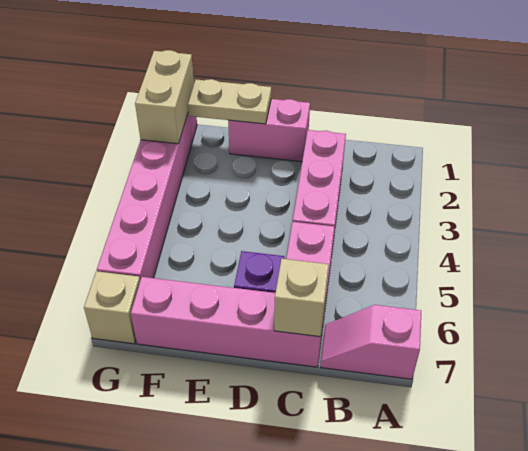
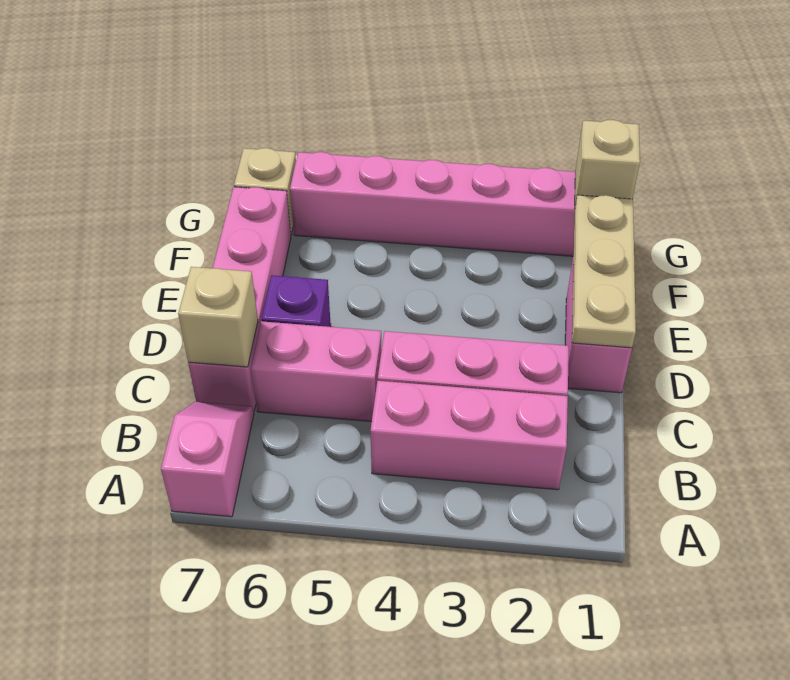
none -> pink 1x3 brick [370,381,568,490]
tan 1x2 plate [188,79,271,124] -> tan 1x3 plate [572,195,636,348]
tan 1x2 brick [135,50,194,144] -> tan 1x1 brick [575,120,640,204]

